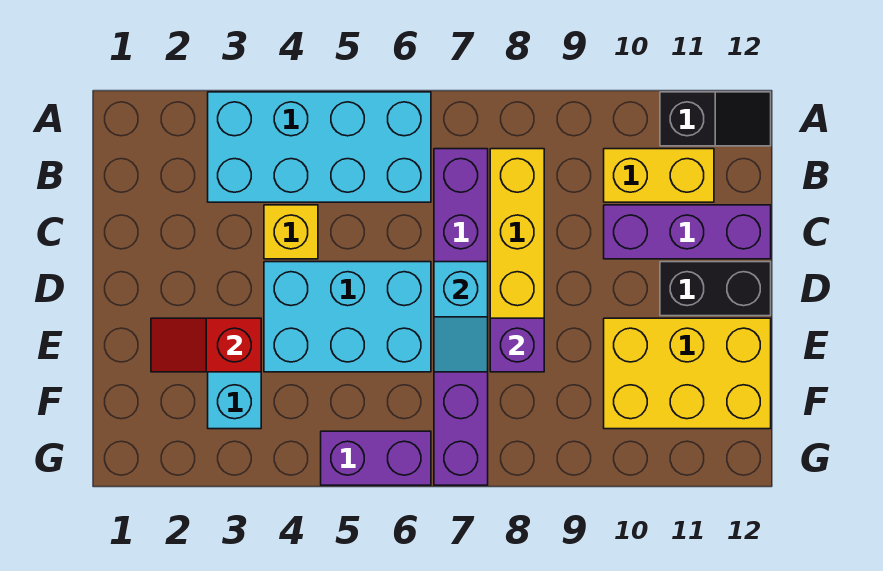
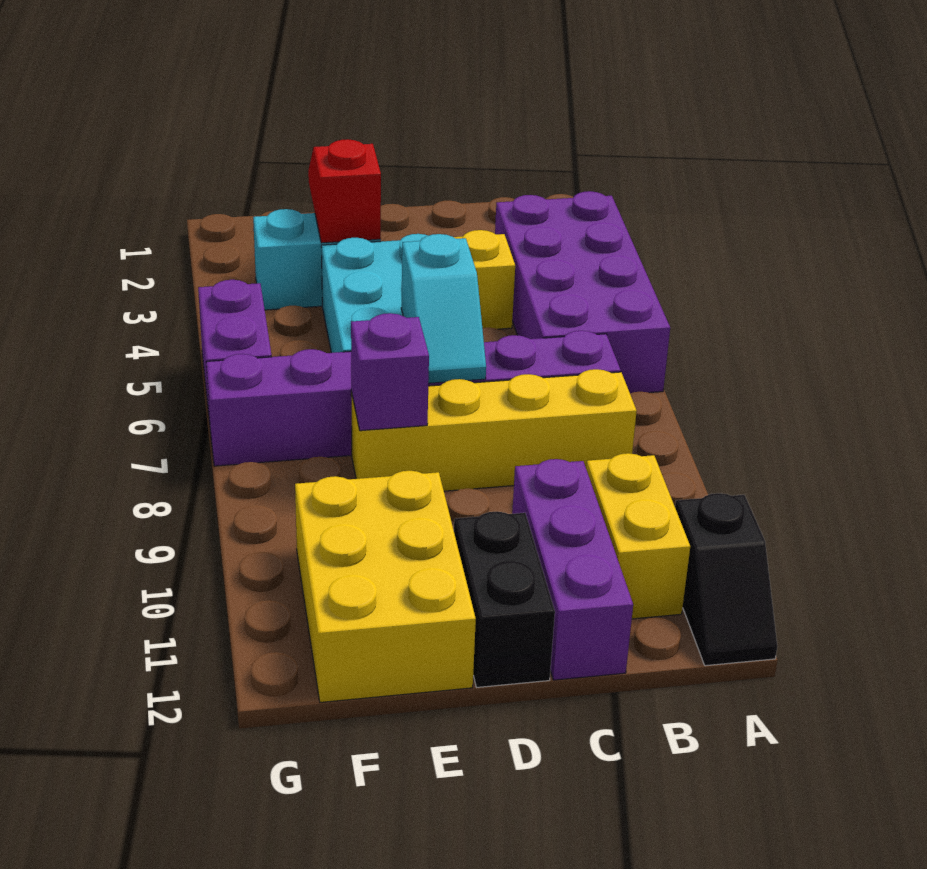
cyan 2x4 brick [208,92,431,202] -> purple 2x4 brick [495,191,670,393]
cyan 1x2 slope [434,262,488,372] -> cyan 1x2 slope turned to [401,234,486,383]

